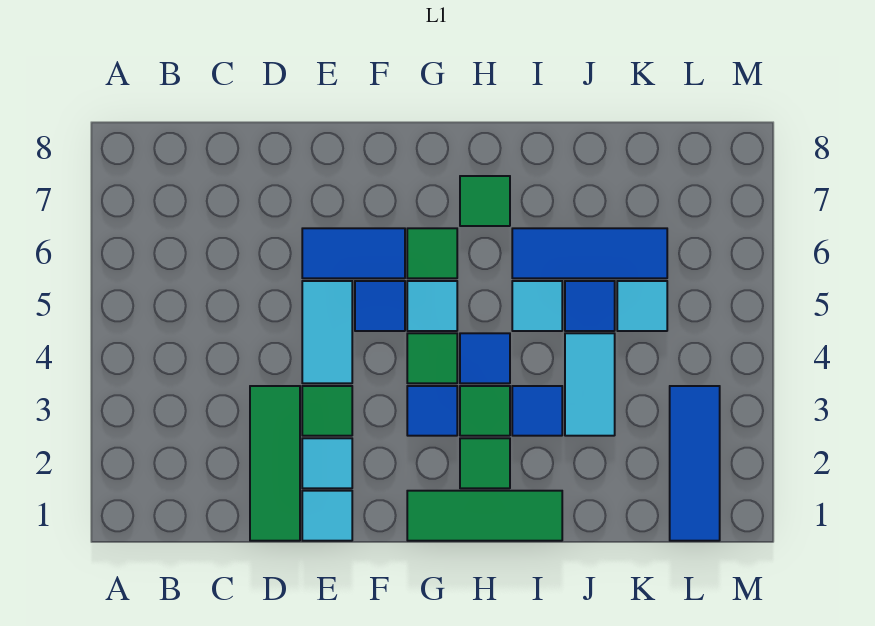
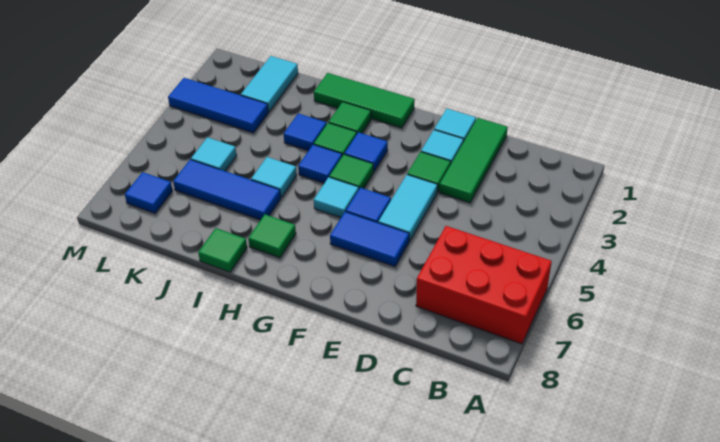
none -> red 2x3 brick [416,226,552,344]
green 1x1 tile [407,228,457,278] -> green 1x1 tile moved to [198,228,247,272]
cyan 1x2 tile [565,333,615,436] -> cyan 1x2 tile moved to [241,56,298,112]
blue 1x1 tile [565,281,615,331] -> blue 1x1 tile moved to [125,172,173,213]
blue 1x3 tile [670,386,720,541] -> blue 1x3 tile turned to [168,78,268,133]

